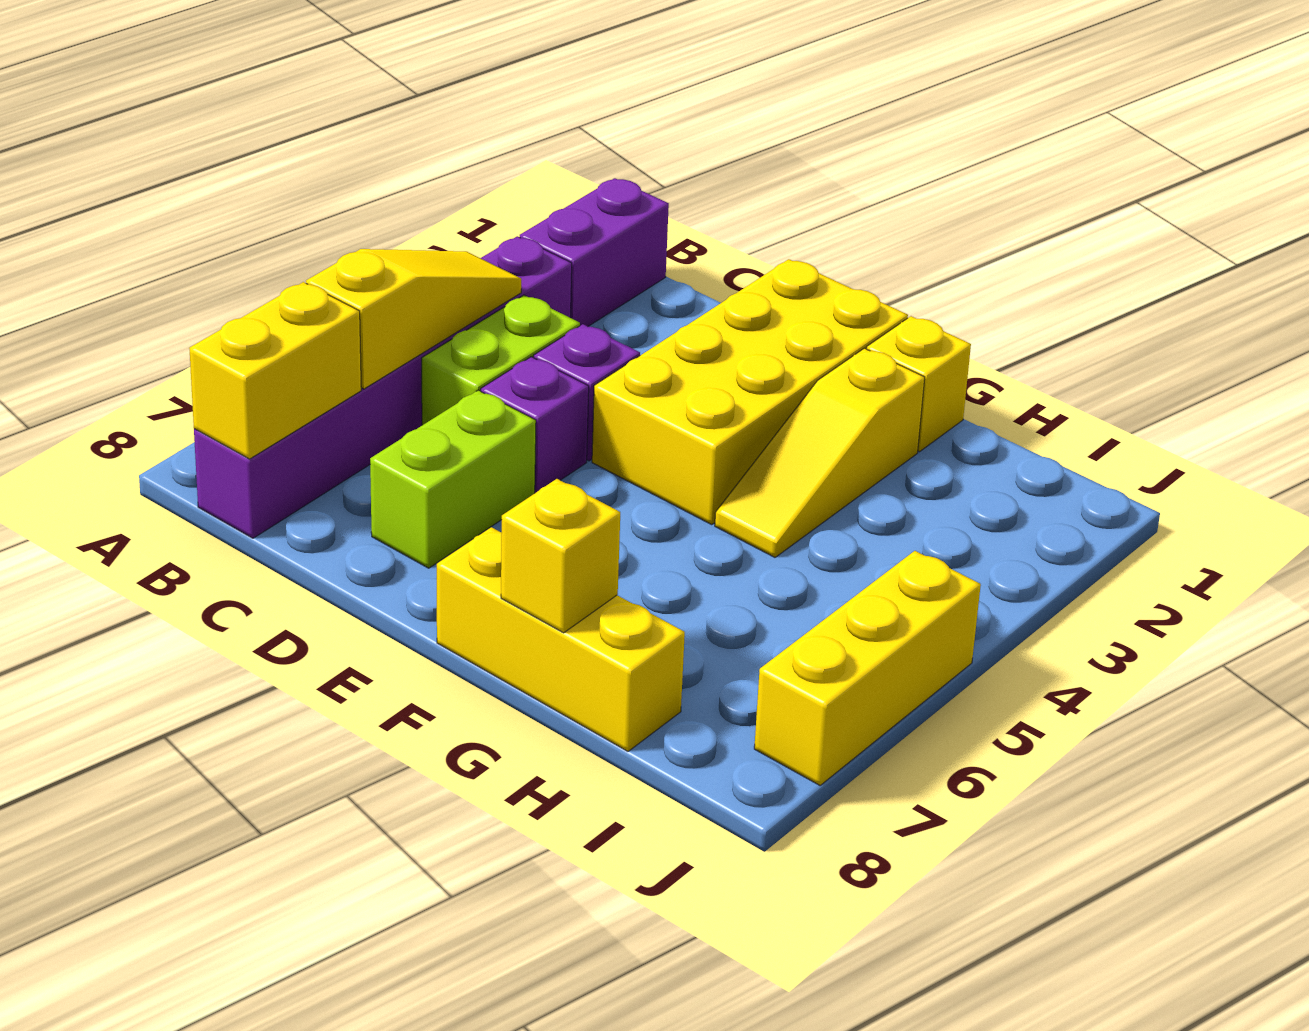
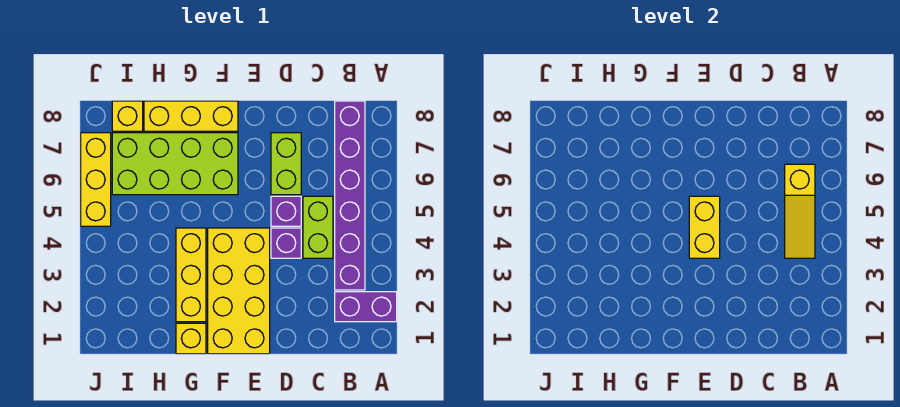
purple 1x2 brick [520,178,669,327] -> purple 1x2 brick turned to [335,292,397,322]
yellow 1x2 brick [189,282,361,459] -> yellow 1x2 brick moved to [689,196,720,258]
none -> lime 2x4 brick [112,133,238,195]
yellow 1x3 slope [715,348,925,557] -> yellow 1x3 brick [176,228,206,322]
yellow 1x1 brick [501,479,620,633] -> yellow 1x1 brick moved to [112,101,143,131]

